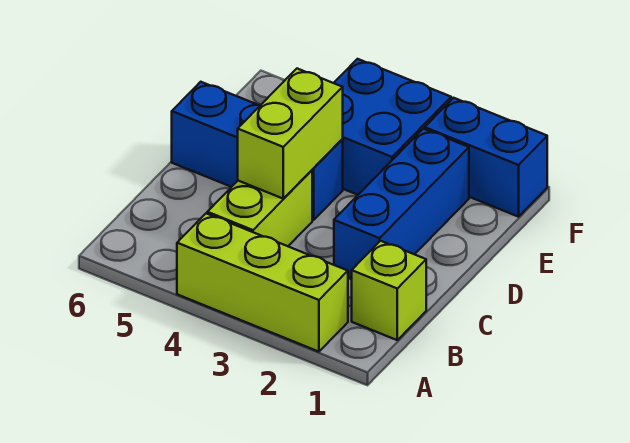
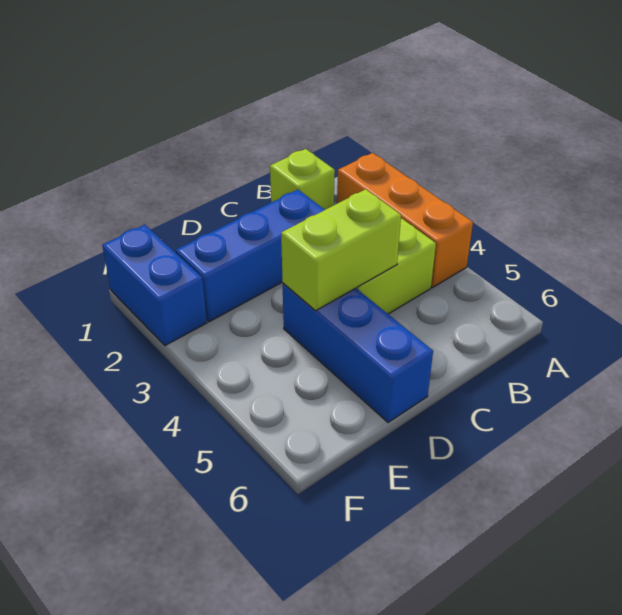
lime 1x3 brick [177,213,348,352] -> orange 1x3 brick [337,153,473,287]
blue 2x2 brick [334,59,451,195] -> none

